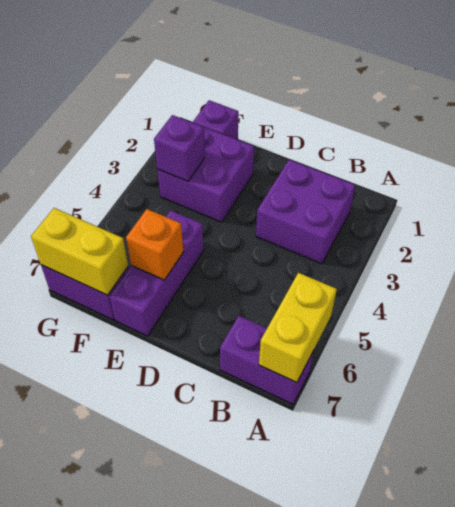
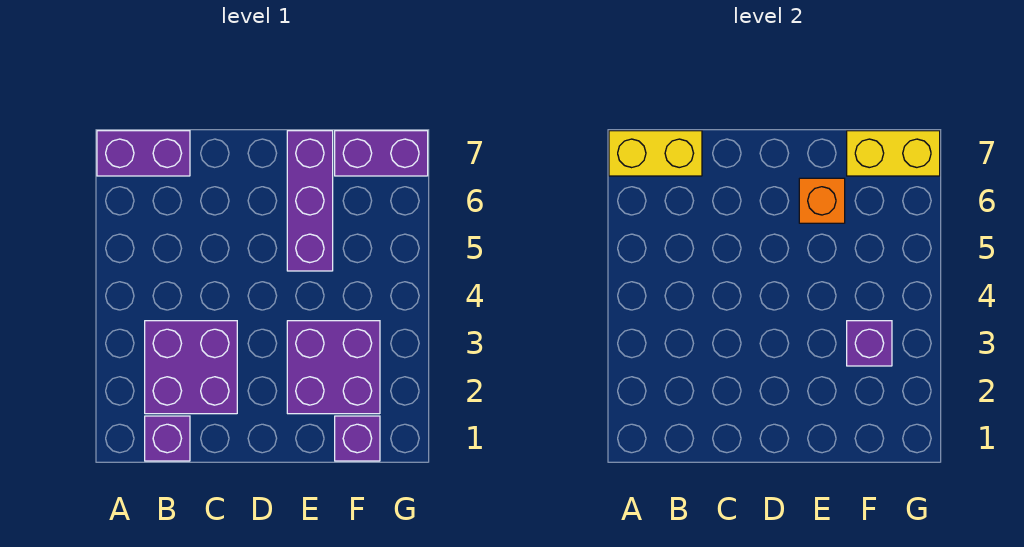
yellow 1x2 brick [259,273,337,383] -> yellow 1x2 brick turned to [609,131,702,176]
none -> purple 1x1 brick [145,416,190,461]

